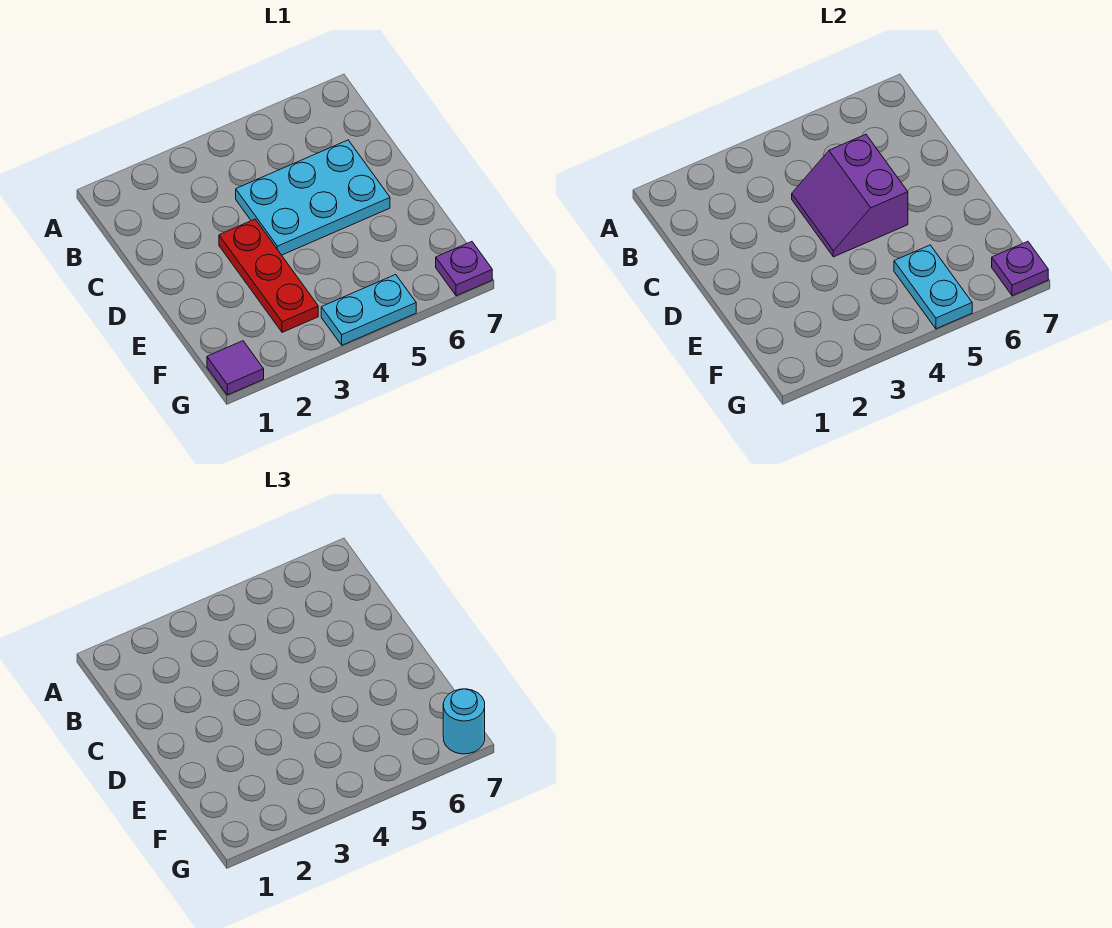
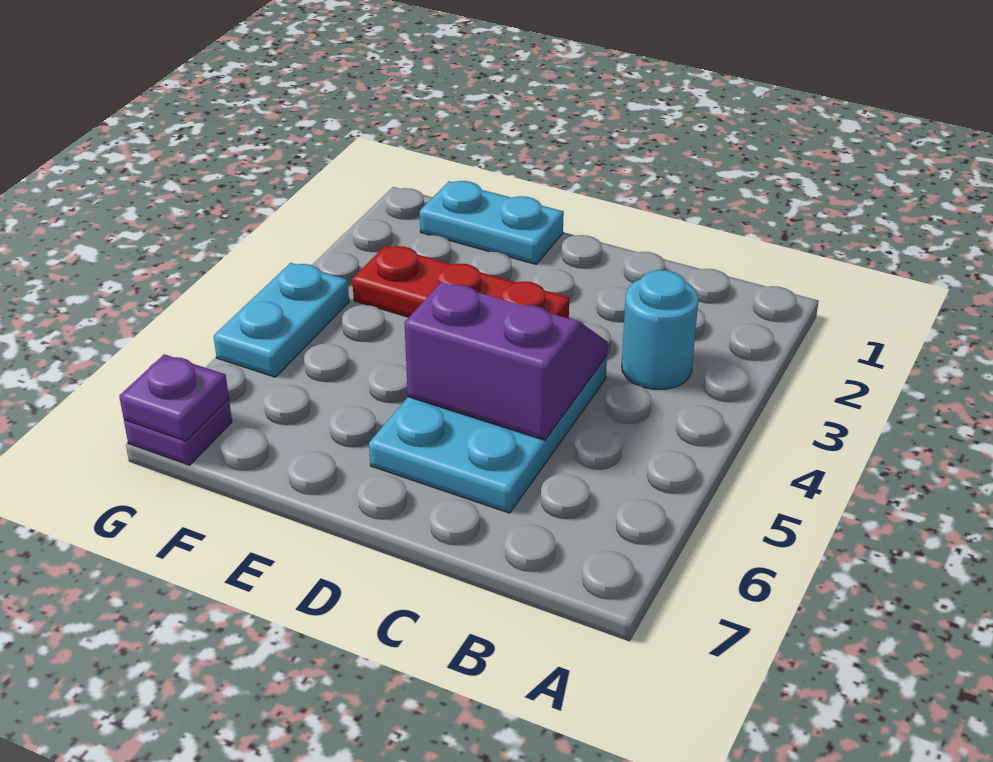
cyan 1x2 plate [894,245,972,329] -> cyan 1x2 plate moved to [420,181,564,264]
purple 1x1 tile [207,341,264,395] -> none
cyan 1x1 round brick [443,689,485,754] -> cyan 1x1 round brick moved to [622,270,698,389]

